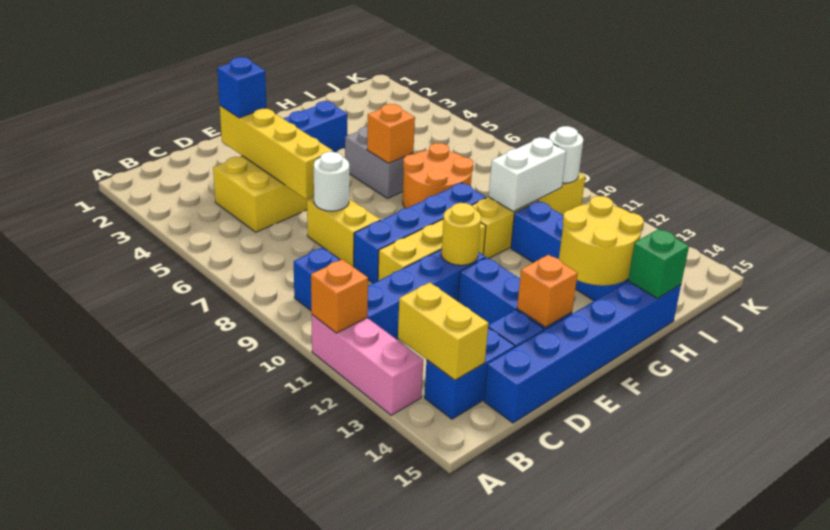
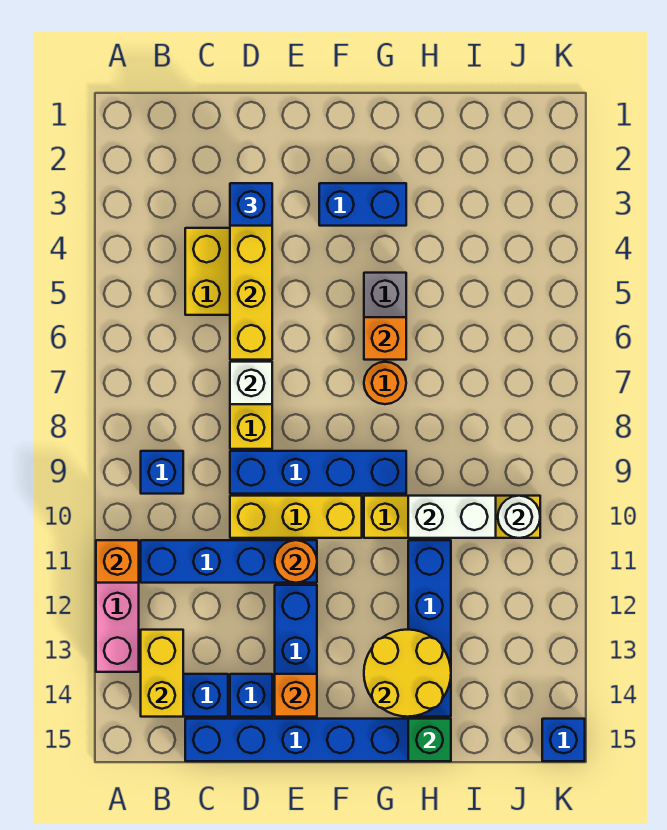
white 1x1 round brick [314,152,349,211] -> white 1x1 brick [230,362,272,404]
yellow 1x1 round brick [441,203,481,265] -> orange 1x1 round brick [275,540,317,583]
orange 2x2 round brick [403,143,473,208] -> orange 1x1 round brick [364,362,406,404]
none -> blue 1x1 brick [542,719,585,761]

